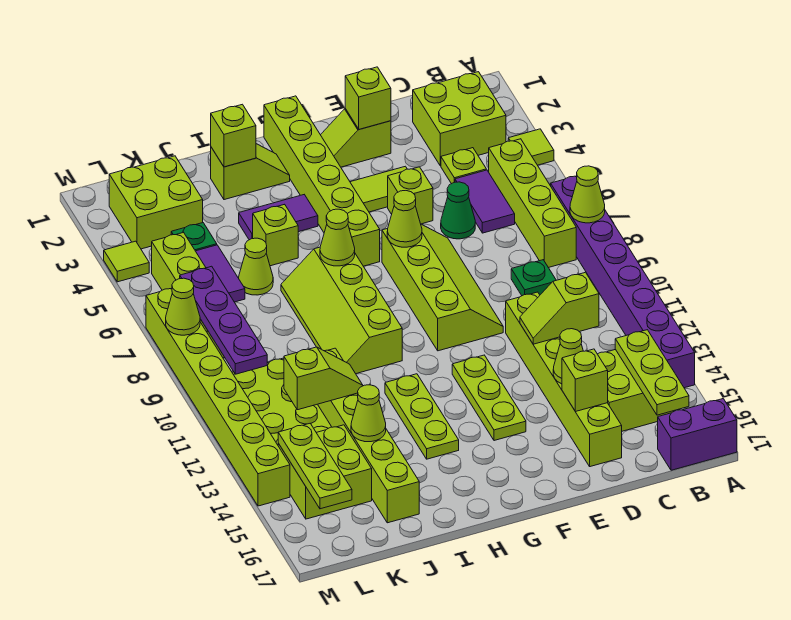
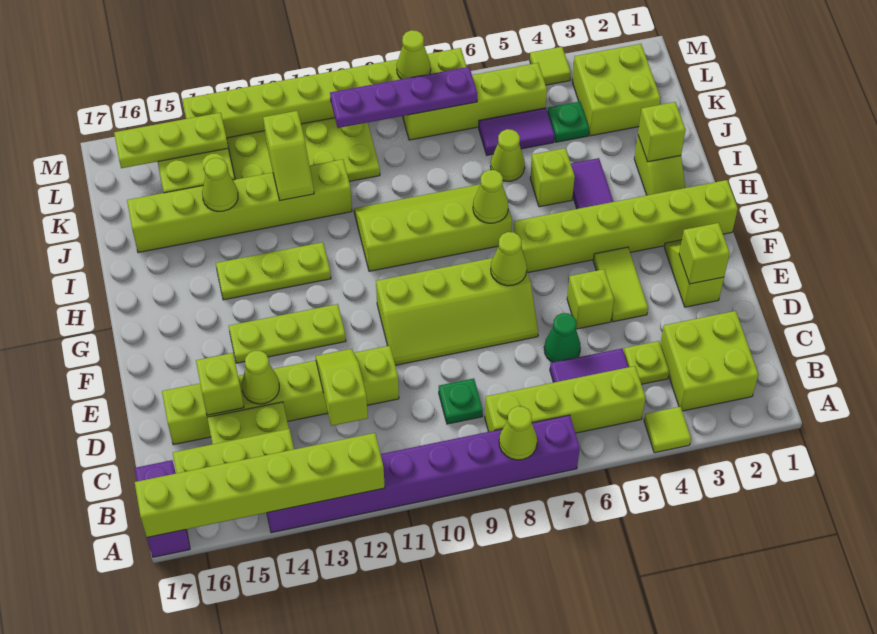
none -> lime 1x6 brick [135,433,385,537]

